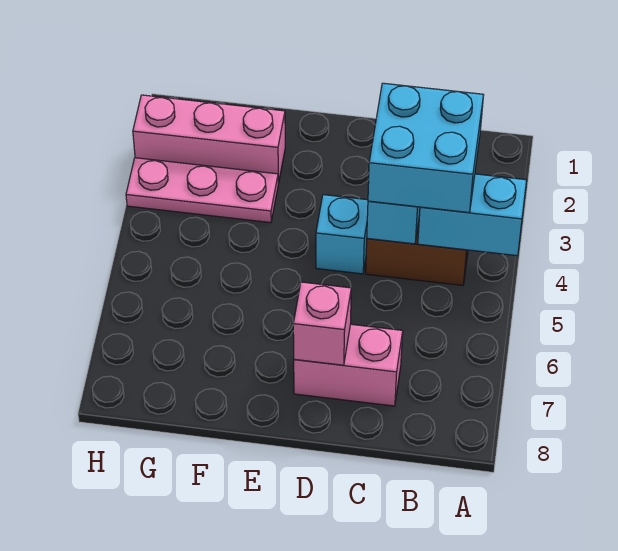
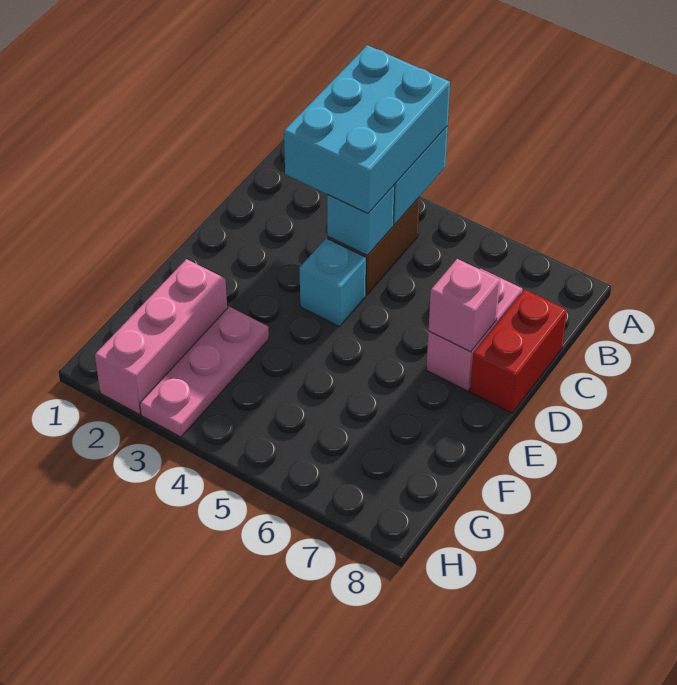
cyan 2x2 brick [368,83,484,213] -> cyan 2x3 brick [284,45,450,213]
none -> red 1x2 brick [470,290,567,413]

